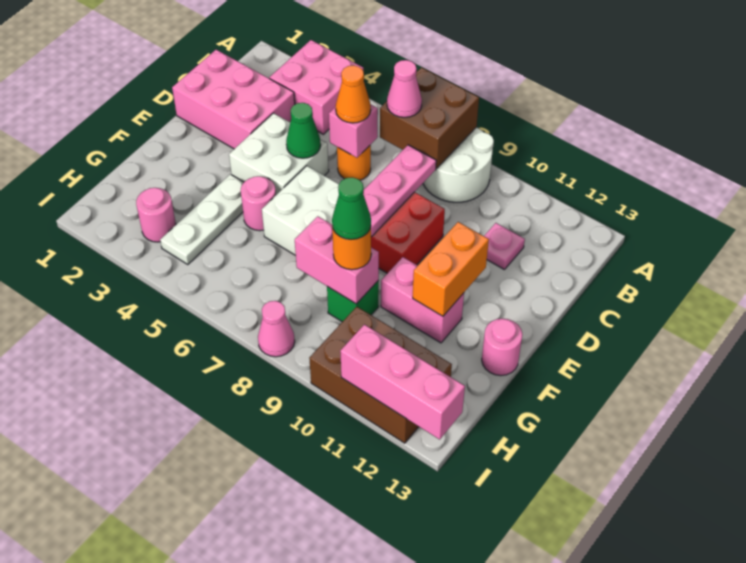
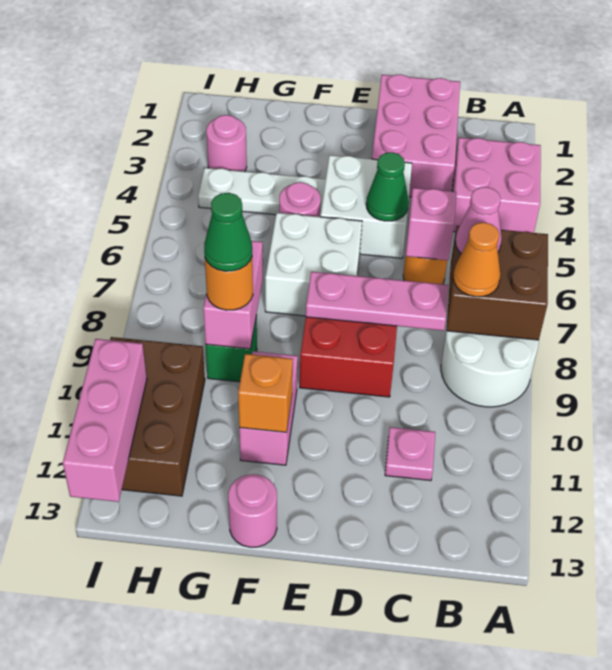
orange 1x1 cone [336,65,371,123] -> orange 1x1 cone moved to [453,222,500,297]
orange 1x2 brick [413,222,489,316] -> orange 1x1 brick [238,354,293,432]
pink 1x1 cone [258,301,295,357] -> none

